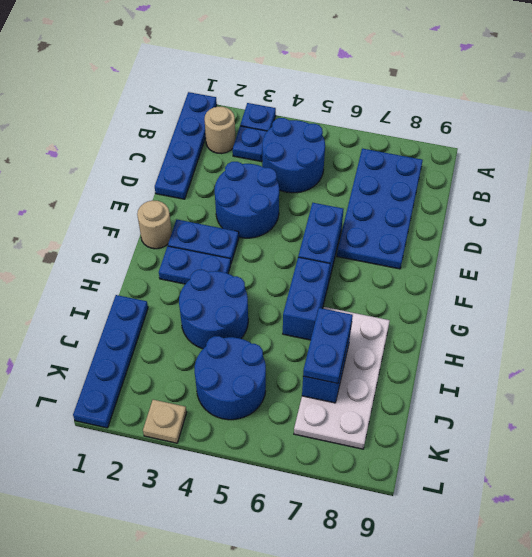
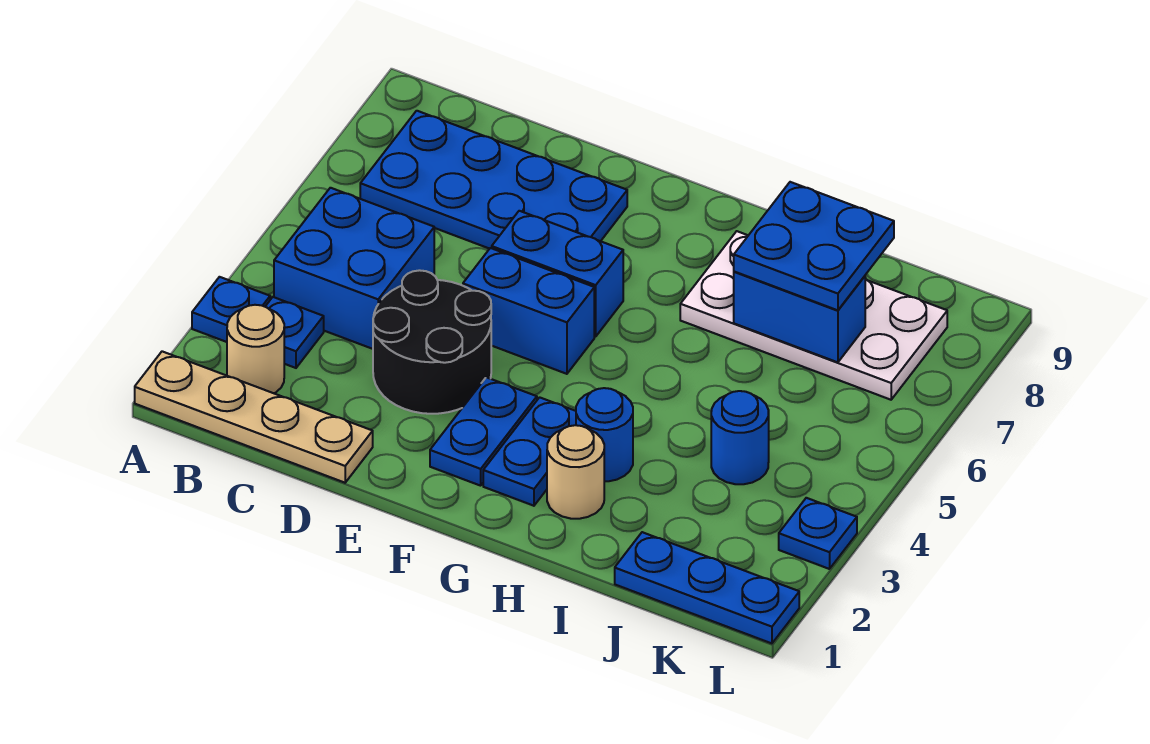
blue 1x4 plate [155,92,217,199] -> tan 1x4 plate [135,351,373,483]
blue 2x2 round brick [262,118,325,193] -> blue 2x2 brick [274,188,434,349]
blue 2x2 round brick [215,162,279,238] -> black 2x2 round brick [373,270,491,414]
tan 1x1 round brick [137,200,172,249] -> tan 1x1 round brick moved to [547,425,604,519]
blue 1x2 brick [283,257,330,340] -> blue 1x2 brick moved to [463,248,594,374]
blue 2x2 round brick [179,270,248,349] -> blue 1x1 round brick [576,388,633,481]
blue 1x4 plate [73,295,148,428] -> blue 1x3 plate [615,532,799,643]
blue 1x2 plate [303,308,353,384] -> blue 2x2 plate [734,182,894,310]
blue 2x2 round brick [195,336,266,420] -> blue 1x1 round brick [711,391,769,484]
tan 1x1 plate [143,400,187,443] -> blue 1x1 plate [779,498,857,569]

